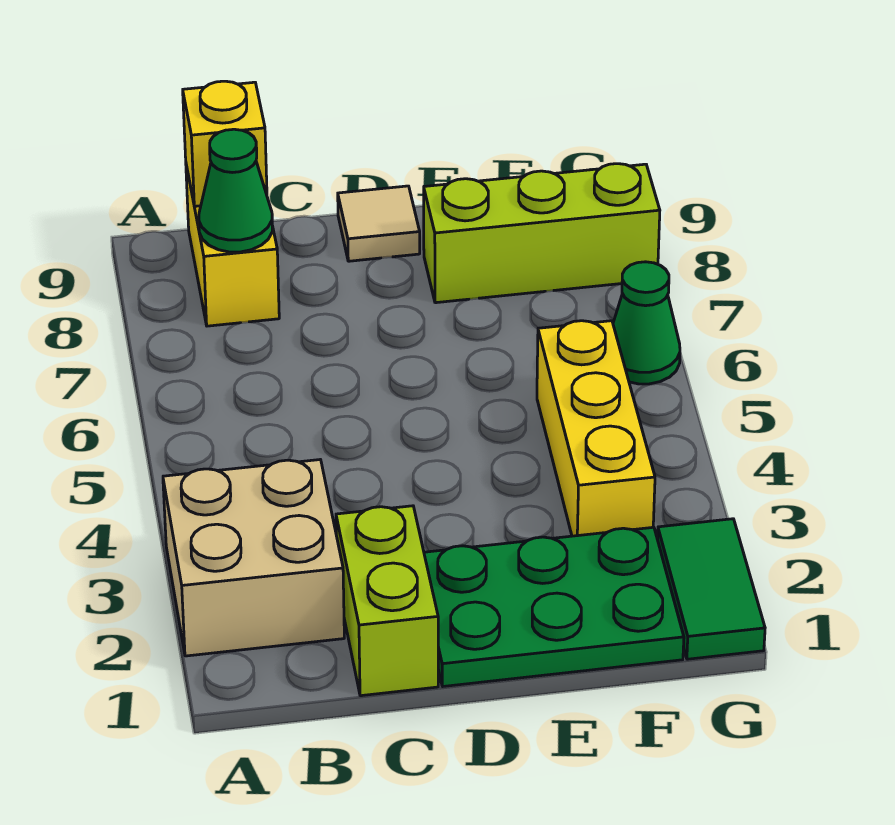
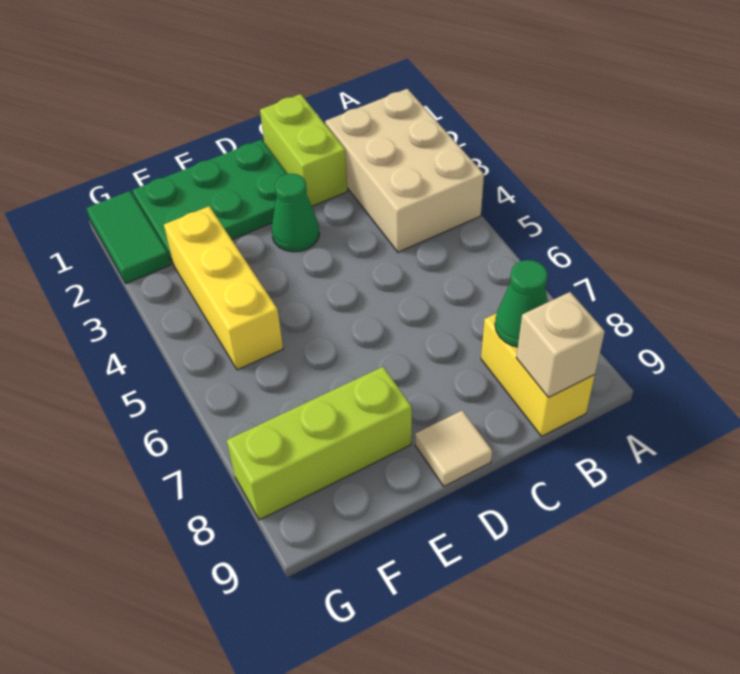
tan 2x2 brick [163,460,344,656] -> tan 2x3 brick [325,89,484,252]
yellow 1x1 brick [183,81,267,206] -> tan 1x1 brick [516,292,605,397]
green 1x1 cone [613,262,680,384] -> green 1x1 cone moved to [272,174,319,252]

